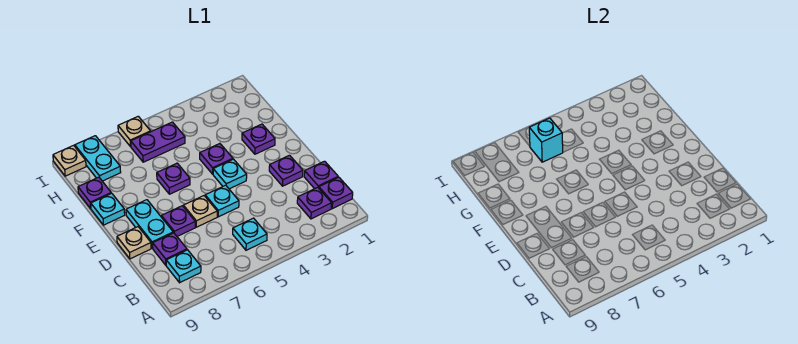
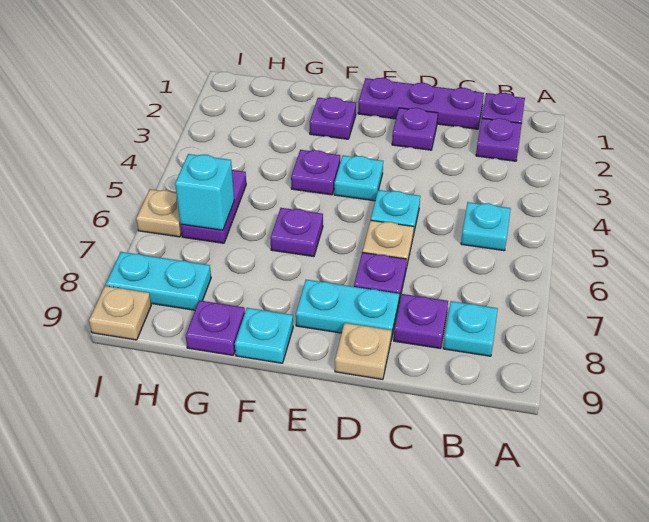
purple 1x1 plate [304,161,338,189] -> purple 1x3 plate [358,78,484,129]

